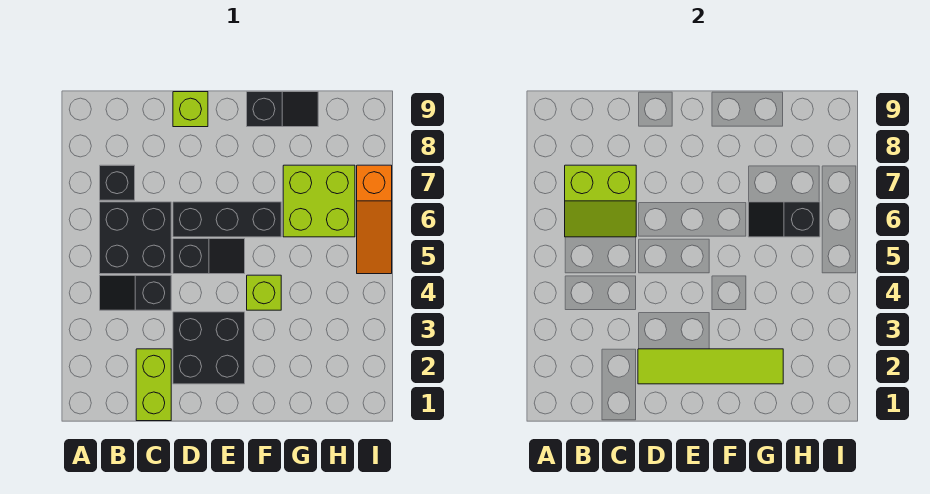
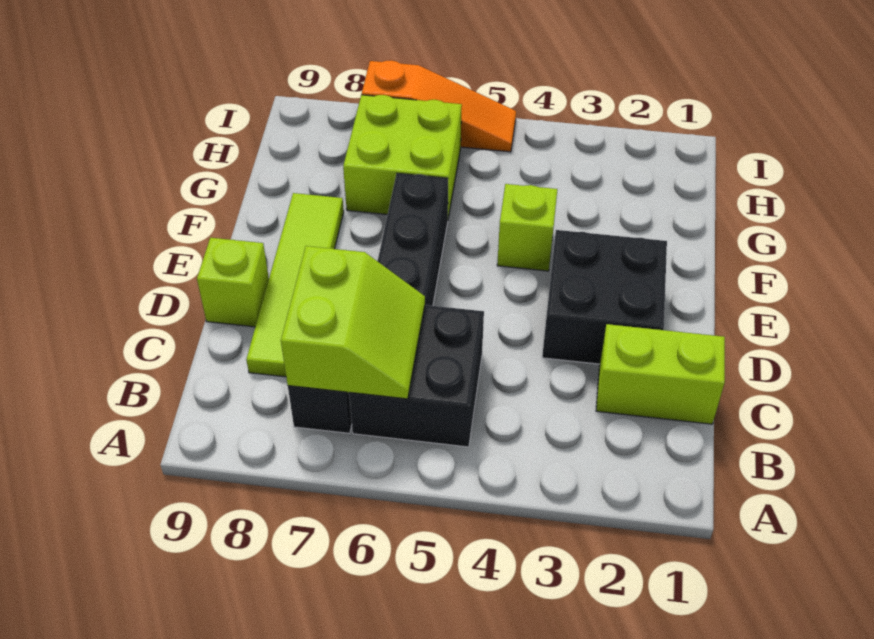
black 1x2 slope [100,275,171,310] -> none
lime 1x4 tile [638,349,783,384] -> lime 1x4 tile moved to [246,193,344,377]
black 1x2 slope [173,239,245,274] -> none
black 1x2 slope [247,92,318,127] -> none
black 1x2 slope [748,202,820,237] -> none

